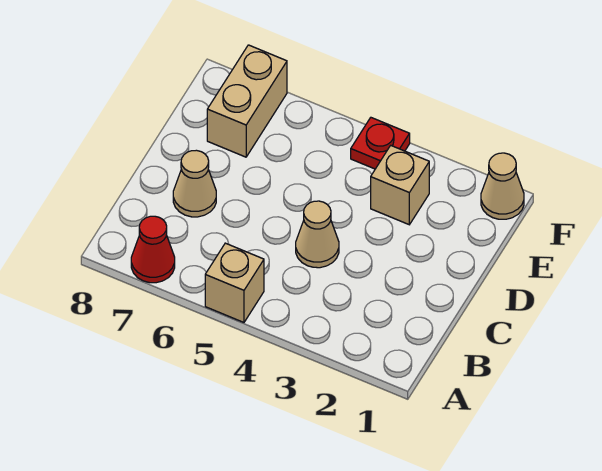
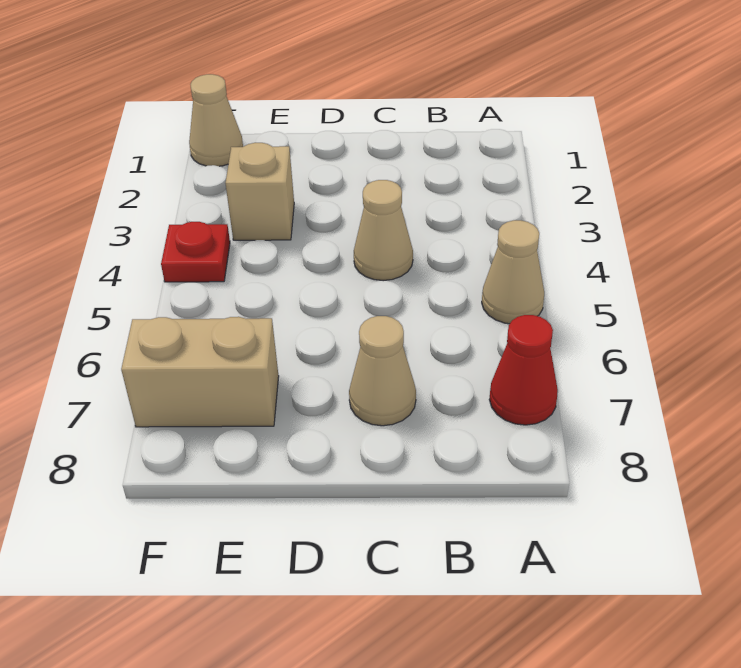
tan 1x1 brick [205,243,264,322] -> tan 1x1 cone [482,220,544,324]

